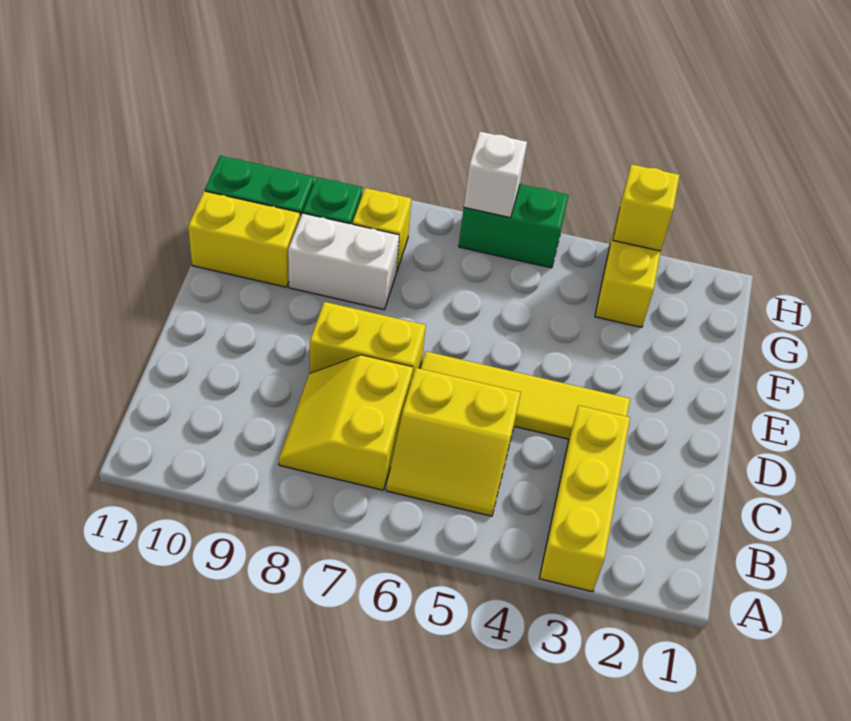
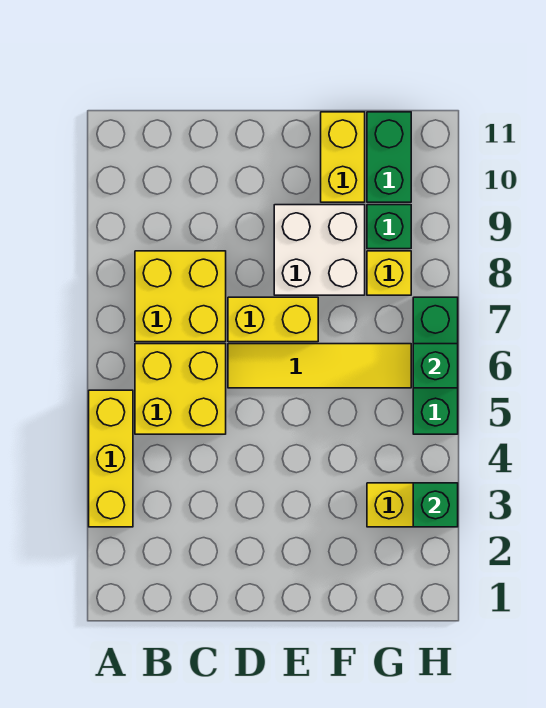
yellow 1x3 brick [539,405,630,592] -> yellow 1x3 brick turned to [89,390,133,527]
yellow 2x2 slope [386,368,521,516] -> yellow 2x2 brick [135,344,226,434]
yellow 2x2 slope [279,355,413,490] -> yellow 2x2 brick [135,251,226,342]
yellow 1x4 tile [420,351,630,439] -> yellow 1x4 tile turned to [228,344,411,388]
yellow 1x2 brick [310,302,426,378] -> yellow 1x2 brick turned to [228,297,318,342]
white 1x2 brick [288,213,399,310] -> white 2x2 brick [274,205,365,295]
yellow 1x1 brick [613,164,680,251] -> green 1x1 brick [413,483,458,527]
green 1x2 brick [459,184,569,268] -> green 1x3 brick [413,297,458,434]
white 1x1 brick [464,131,527,218] -> green 1x1 brick [413,344,458,388]

